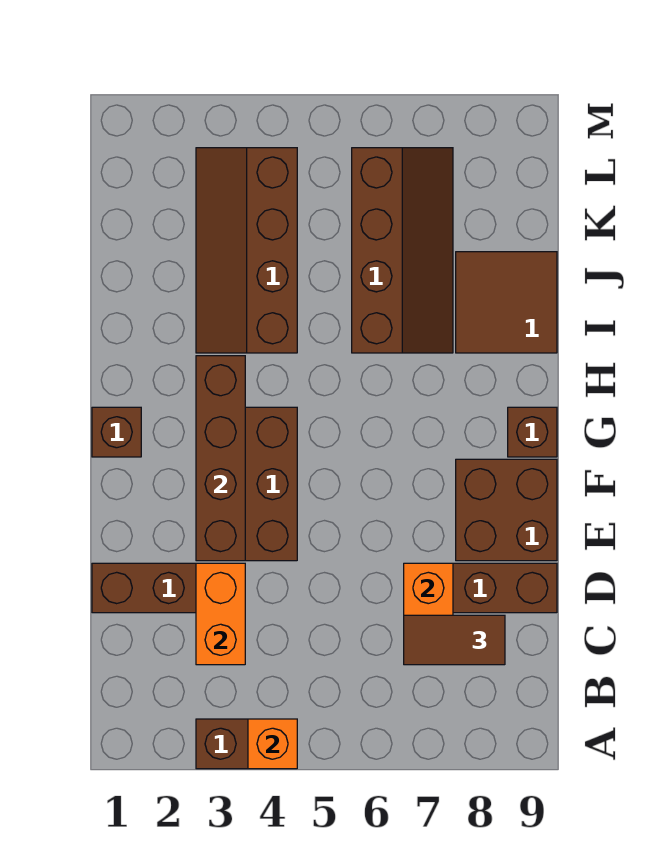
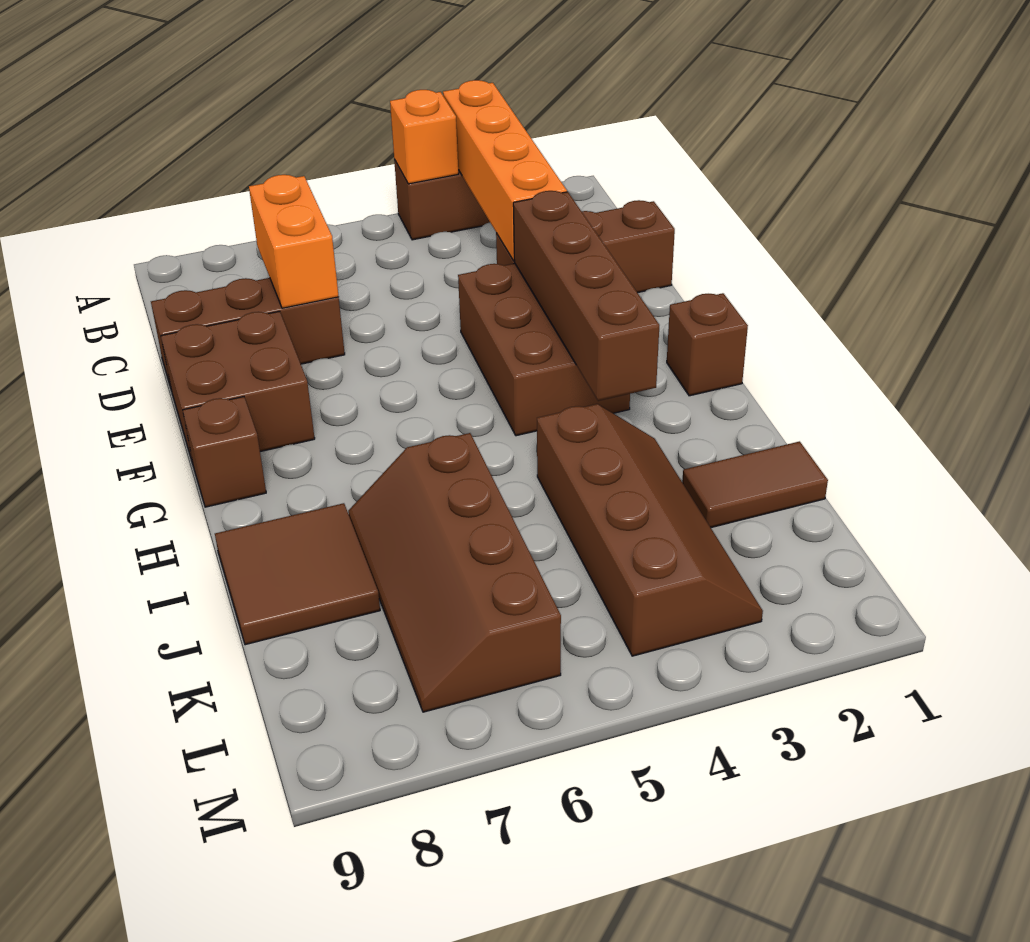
orange 1x2 brick [196,563,245,665] -> orange 1x4 brick [443,80,567,261]
brown 1x2 tile [404,615,505,665] -> brown 1x2 tile moved to [682,441,828,528]

